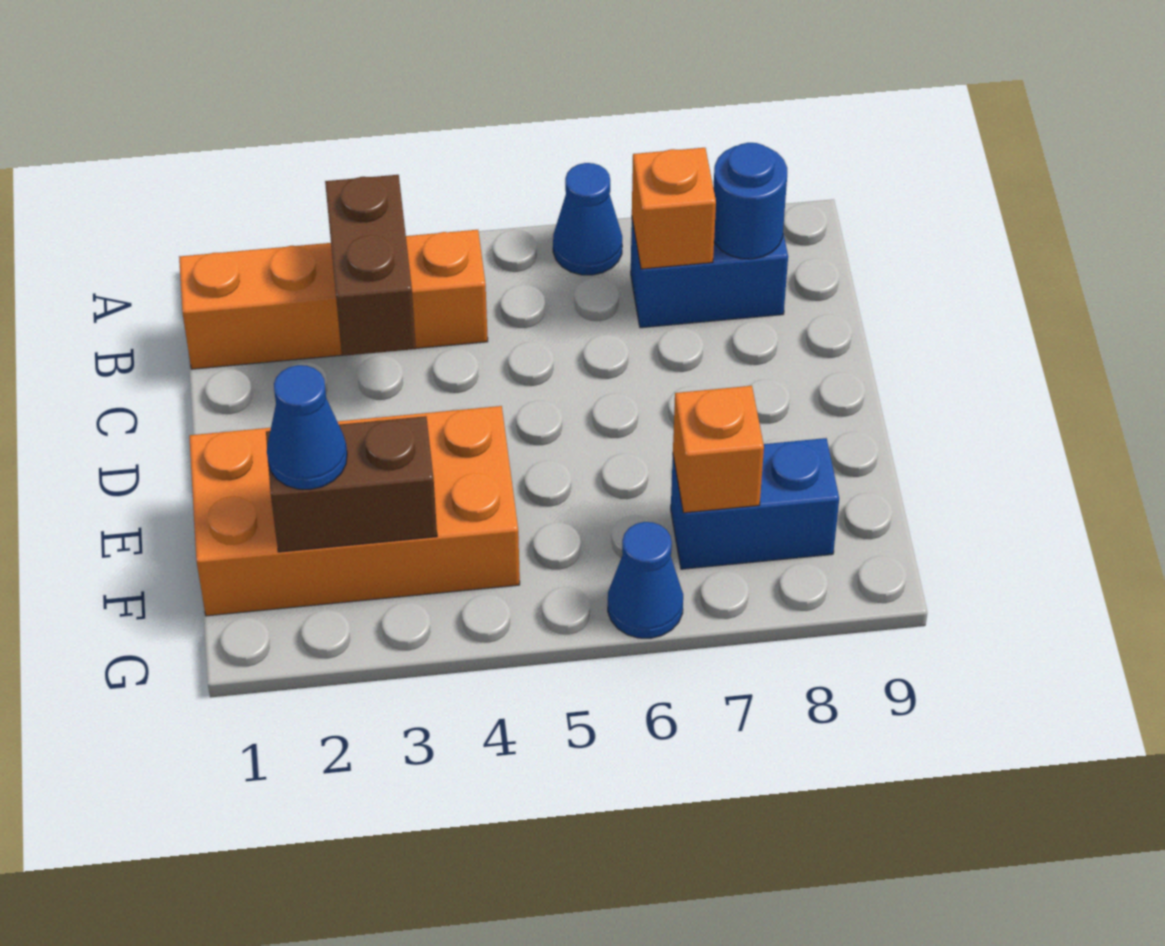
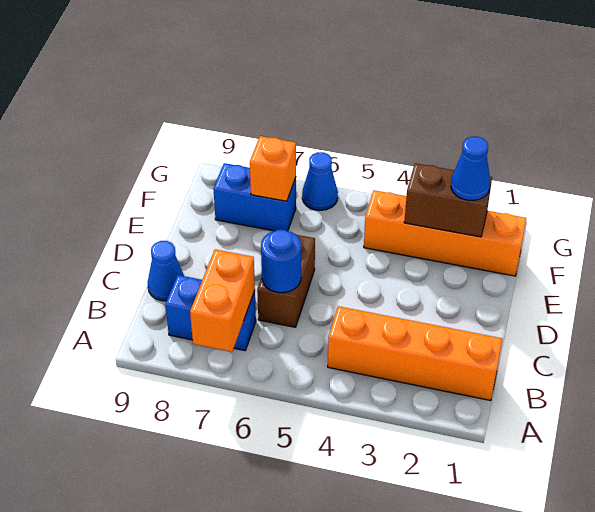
blue 1x1 cone [553,163,622,275] -> blue 1x1 cone moved to [147,241,184,301]
brown 1x2 brick [325,175,416,356] -> brown 1x2 brick moved to [257,234,315,327]
orange 1x1 brick [632,148,716,269] -> orange 1x2 brick [190,249,255,352]
blue 1x1 round brick [713,143,787,259] -> blue 1x1 round brick moved to [261,230,301,293]
orange 2x4 brick [189,406,520,616] -> orange 1x4 brick [364,190,527,276]

